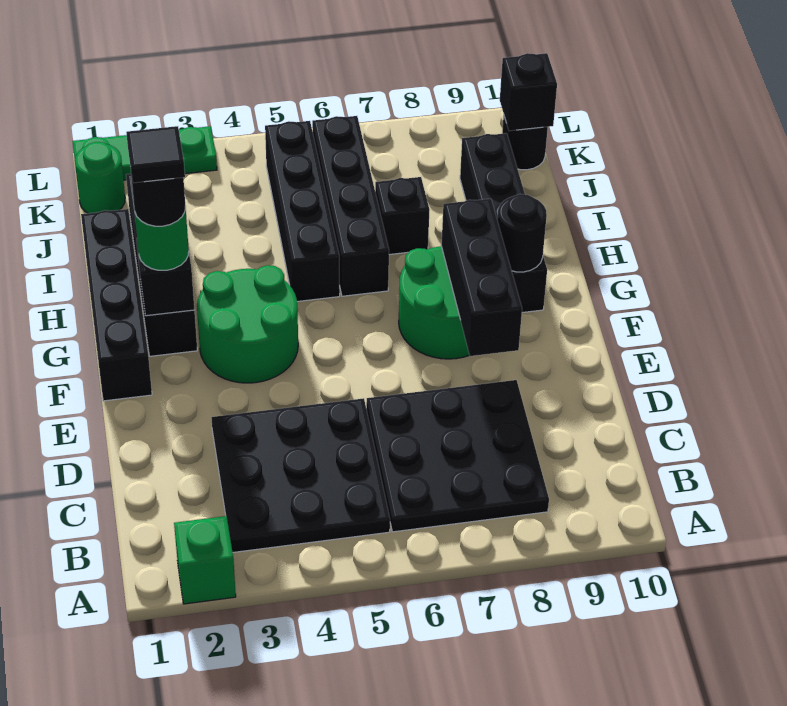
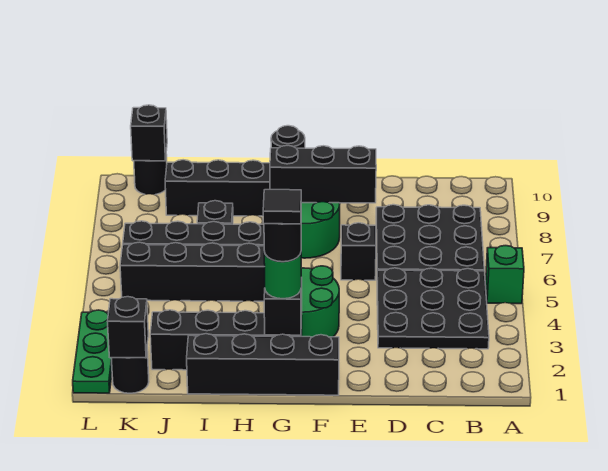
green 1x1 brick [174,516,236,604] -> green 1x1 brick moved to [486,246,524,304]
none -> black 1x1 brick [341,223,376,280]
green 1x1 round brick [75,142,125,213] -> black 1x1 round brick [111,351,149,393]
none -> black 1x1 brick [108,297,148,358]

